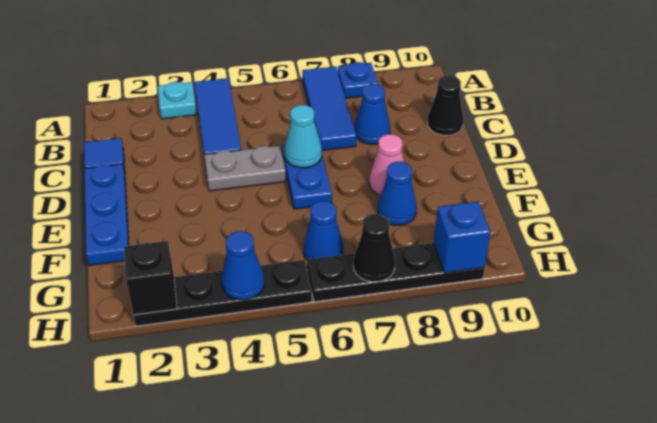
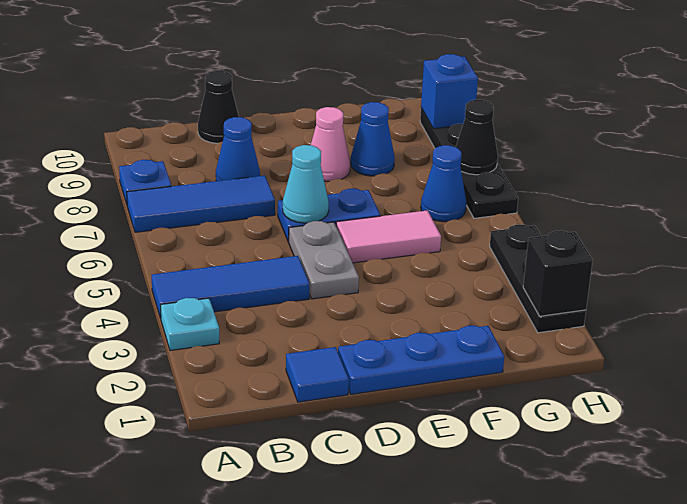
none -> pink 1x2 tile [336,210,441,263]
black 1x4 plate [133,260,312,326] -> black 1x3 plate [490,225,586,333]
blue 1x1 cone [222,231,264,300] -> none

